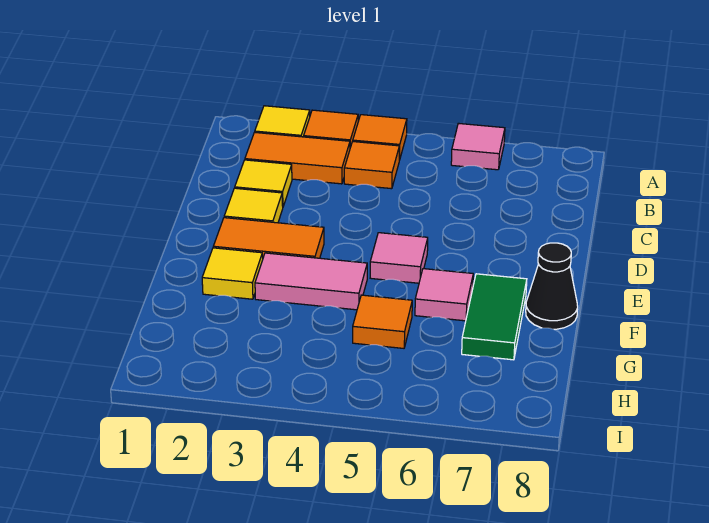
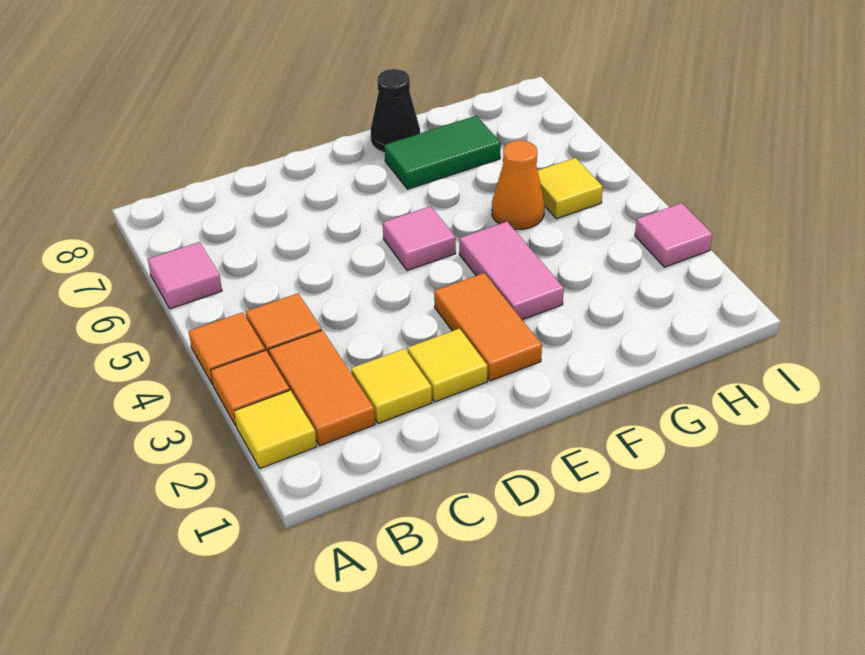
yellow 1x1 tile [202,248,263,299] -> yellow 1x1 tile moved to [538,158,603,219]
pink 1x1 tile [415,269,473,321] -> pink 1x1 tile moved to [635,203,712,267]
orange 1x1 tile [353,295,412,348] -> orange 1x1 cone [492,140,545,229]

